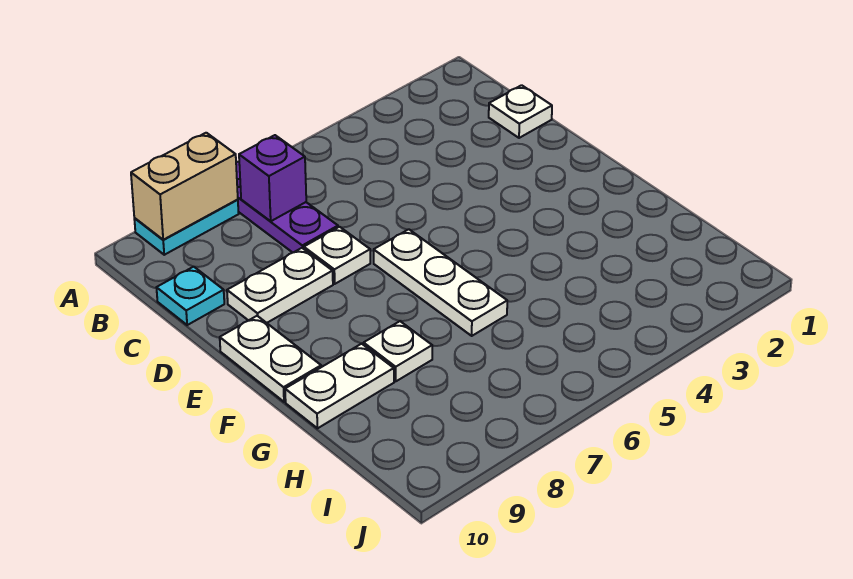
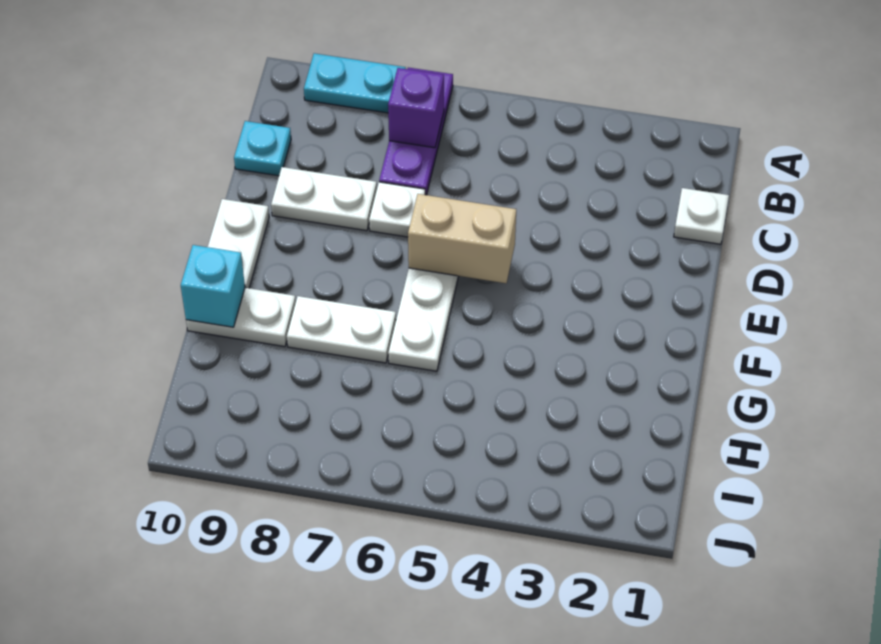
tan 1x2 brick [131,133,238,240] -> tan 1x2 brick moved to [408,194,516,283]
white 1x1 plate [364,321,432,381] -> white 1x2 plate [287,296,396,363]
none -> cyan 1x1 brick [181,245,245,327]

